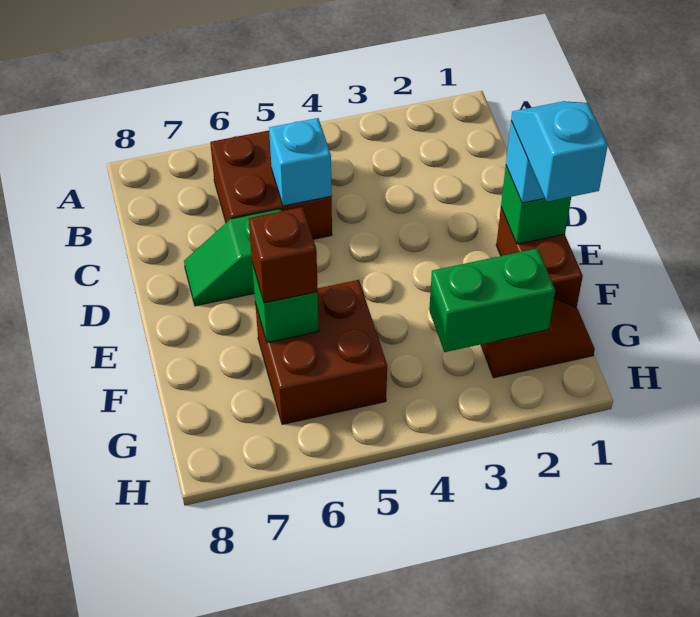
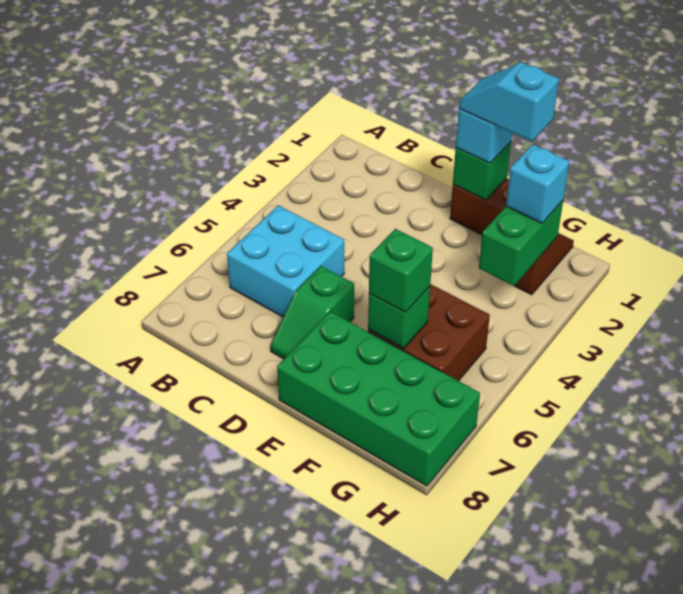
brown 2x2 brick [210,131,332,239] -> cyan 2x2 brick [227,205,344,317]
cyan 1x1 brick [269,118,332,206] -> cyan 1x1 brick moved to [506,144,569,223]
none -> green 2x4 brick [277,311,480,486]
brown 1x1 brick [249,207,318,303] -> green 1x1 brick [369,229,433,313]

